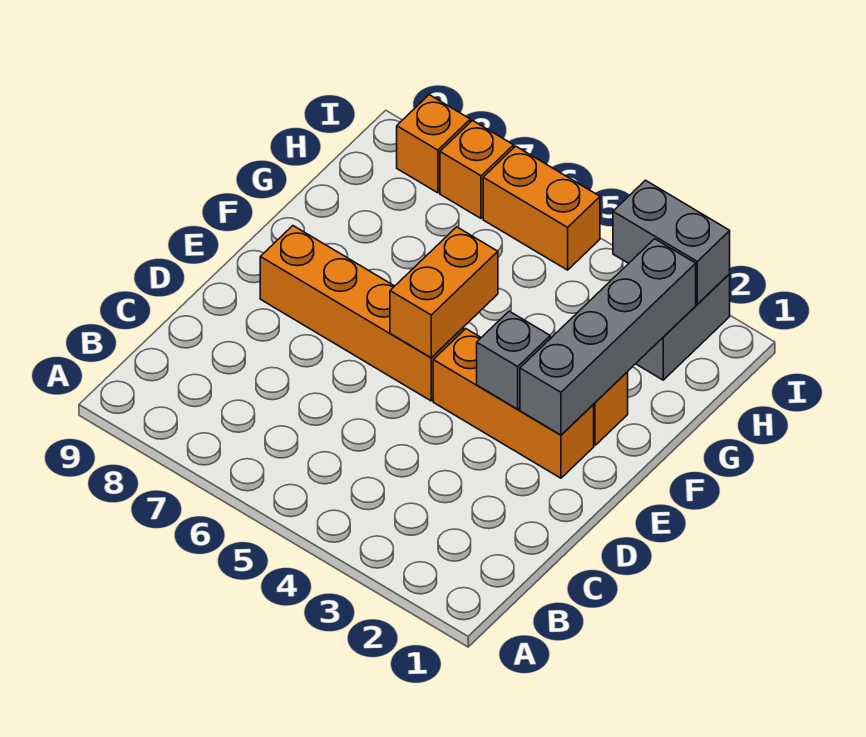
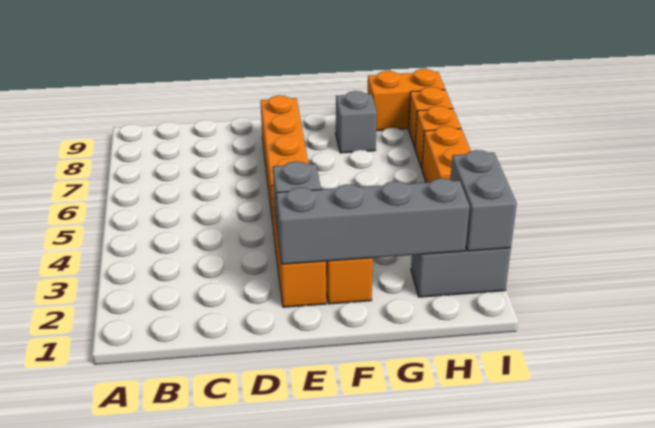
orange 1x2 brick [390,227,498,358] -> orange 1x2 brick moved to [367,69,445,131]
none -> grey 1x1 brick [336,91,377,153]

